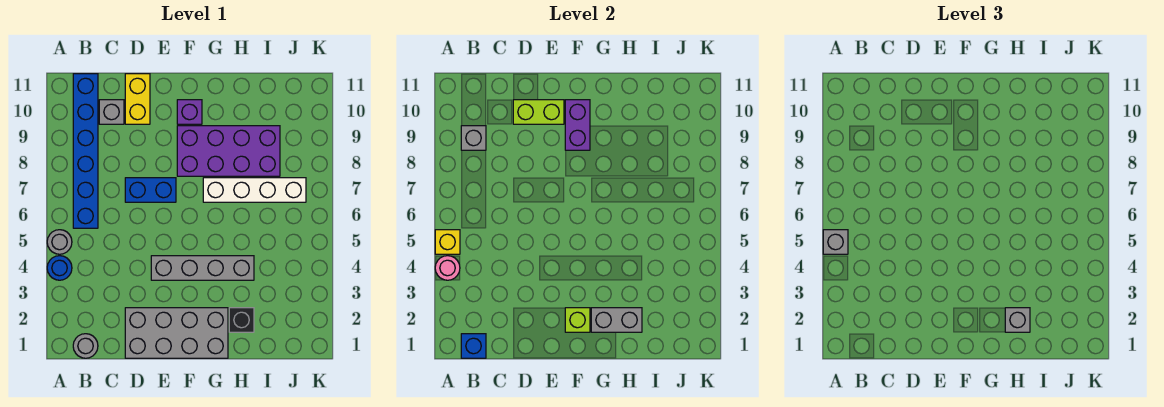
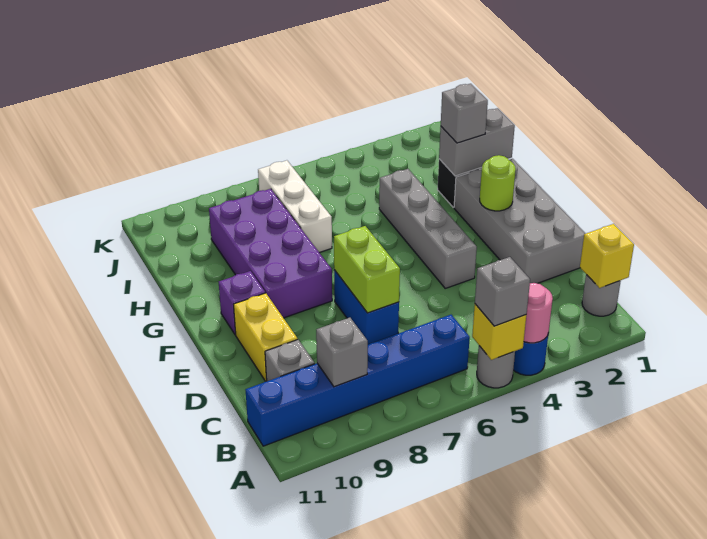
blue 1x1 brick [461,334,486,358] -> yellow 1x1 brick [580,224,634,288]
yellow 1x2 brick [125,74,150,124] -> yellow 1x2 brick turned to [234,293,298,381]
lime 1x2 brick [513,100,564,124] -> lime 1x2 brick moved to [334,226,400,313]
lime 1x1 brick [565,308,590,332] -> lime 1x1 round brick [480,155,516,211]
purple 1x2 brick [565,100,590,150] -> none
grey 1x2 brick [591,308,642,332] -> grey 1x2 brick turned to [439,108,515,176]
white 1x4 brick [203,178,306,202] -> white 1x3 brick [258,160,332,253]

